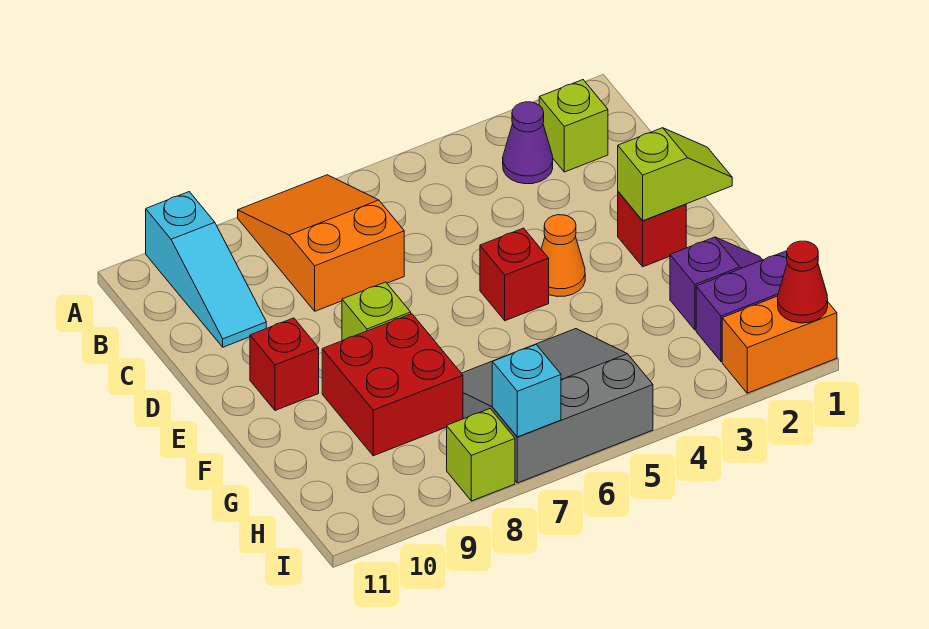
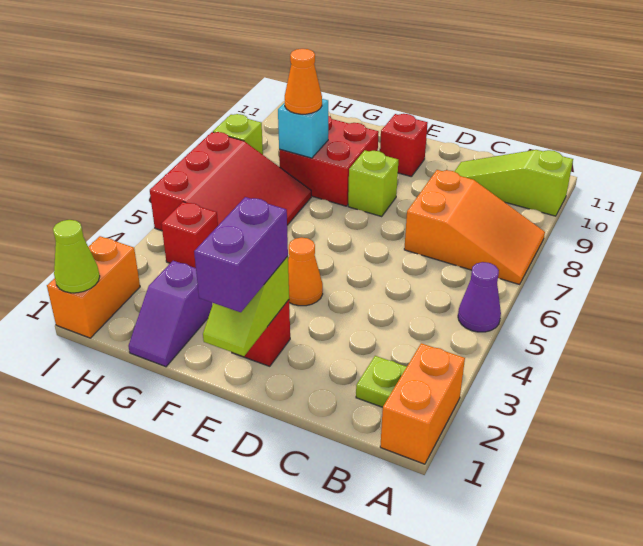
none -> orange 1x2 brick [380,343,465,464]
cyan 1x3 slope [146,192,266,347] -> lime 1x3 slope [454,150,573,216]
lime 1x1 brick [539,80,608,172] -> lime 1x1 plate [356,356,407,407]
purple 1x1 cone [503,102,553,184] -> purple 1x1 cone moved to [458,262,501,332]
red 1x1 brick [480,228,549,321] -> red 1x1 brick moved to [161,202,218,268]
grey 3x3 slope [461,329,653,483] -> red 3x3 slope [150,132,311,231]
none -> orange 1x1 cone [285,49,322,114]
purple 1x2 brick [696,251,787,362] -> purple 1x2 brick moved to [194,197,288,312]
red 1x1 cone [778,241,828,323] -> lime 1x1 cone [53,220,100,293]
cyan 1x1 brick [492,344,561,437] -> cyan 1x1 brick moved to [278,99,328,158]

